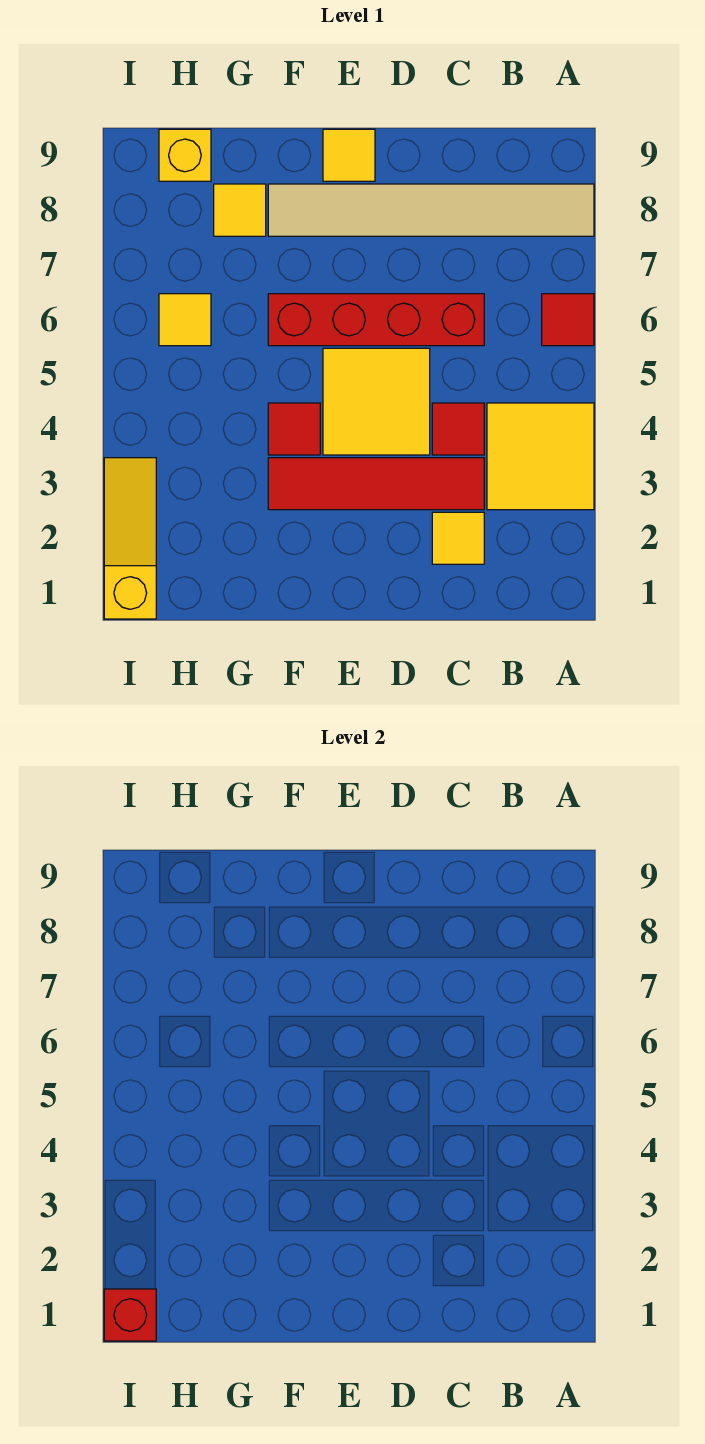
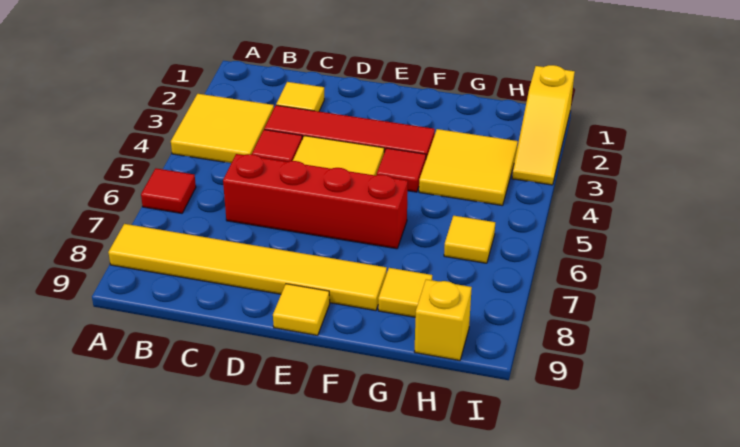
tan 1x6 tile [268,184,594,236] -> yellow 1x6 tile [108,224,387,311]
none -> yellow 2x2 tile [419,129,518,205]
red 1x1 brick [104,1289,156,1341] -> none

